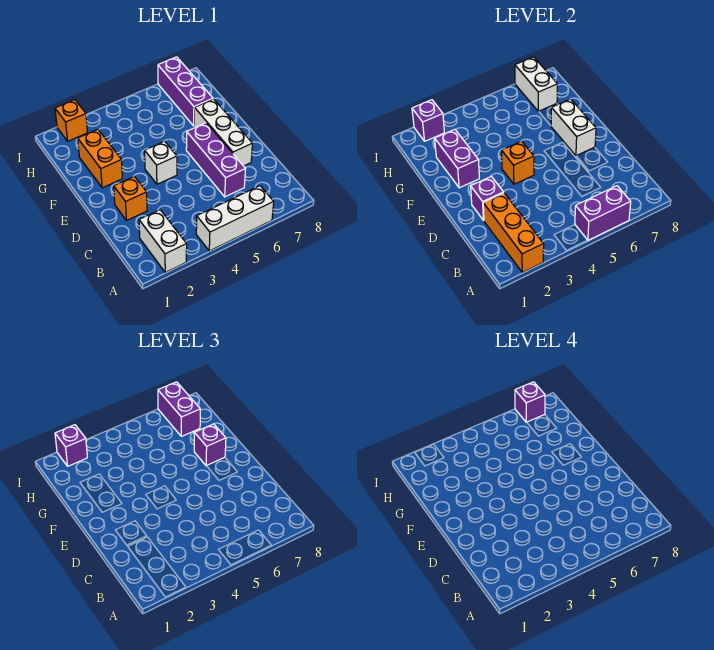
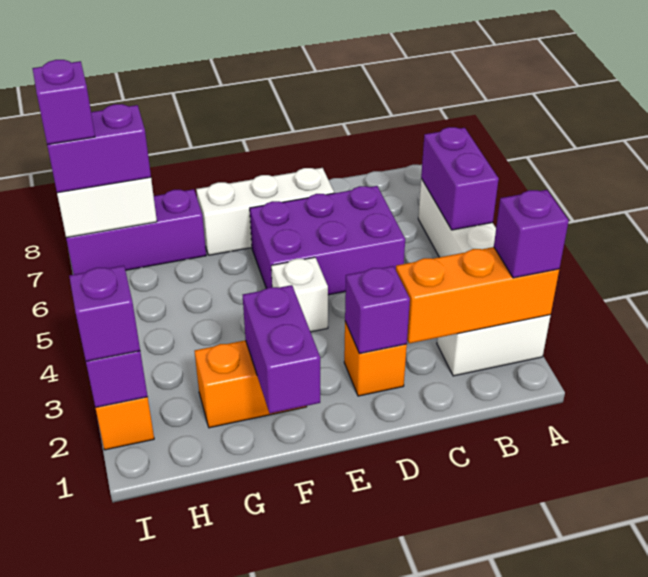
purple 1x3 brick [186,123,246,197] -> purple 2x3 brick [250,186,405,295]
orange 1x1 brick [502,141,534,184] -> none
white 1x2 brick [551,99,596,156] -> none
purple 1x2 brick [435,129,479,188] -> purple 1x2 brick turned to [243,285,320,413]
purple 1x1 brick [194,424,226,466] -> purple 1x1 brick moved to [494,190,569,278]

